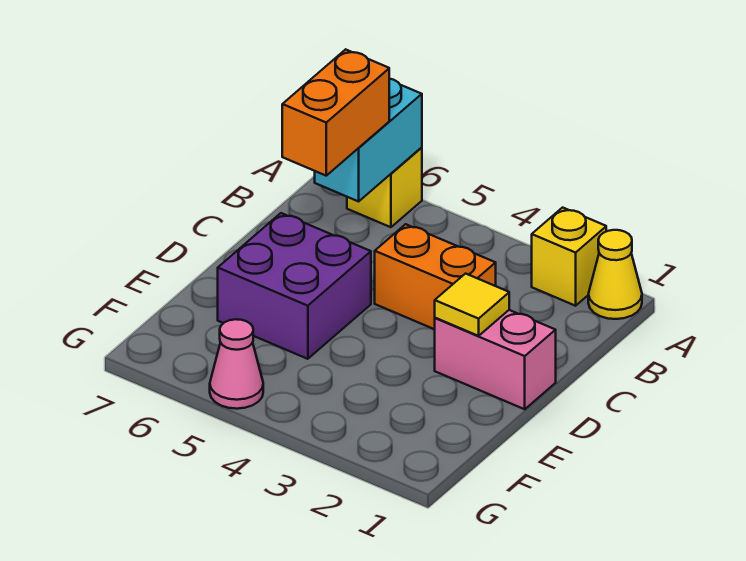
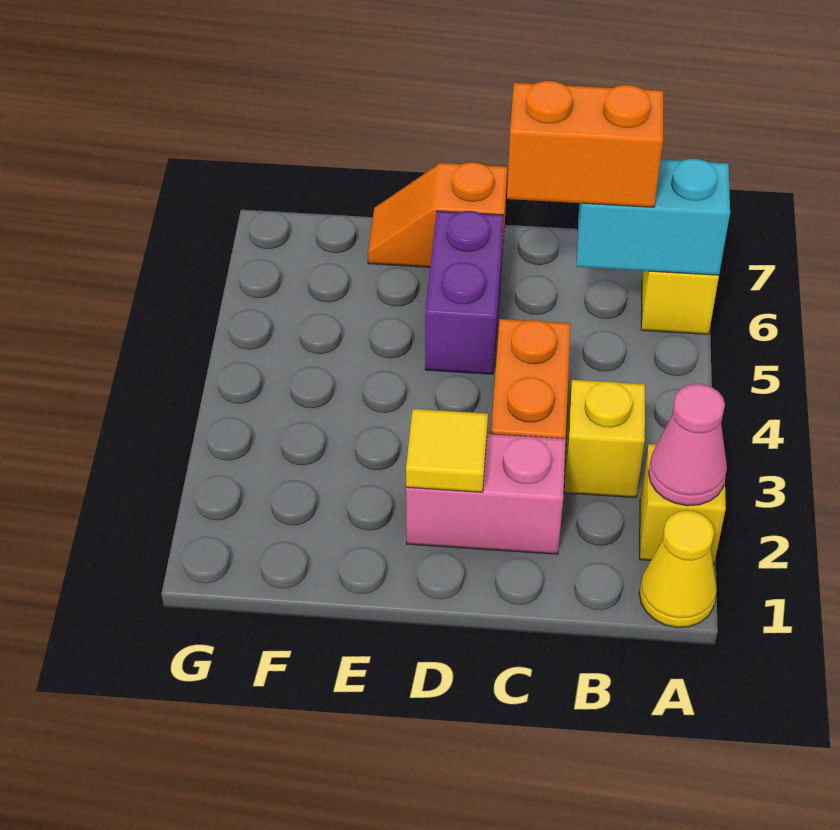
none -> yellow 1x1 brick [564,380,645,498]
pink 1x2 brick [435,310,556,409] -> pink 1x2 brick turned to [406,434,566,554]
purple 2x2 brick [218,213,371,359] -> purple 1x2 brick [425,211,504,374]
none -> orange 1x2 slope [368,162,507,267]
pink 1x1 cone [210,319,263,409] -> pink 1x1 cone moved to [648,384,727,506]

